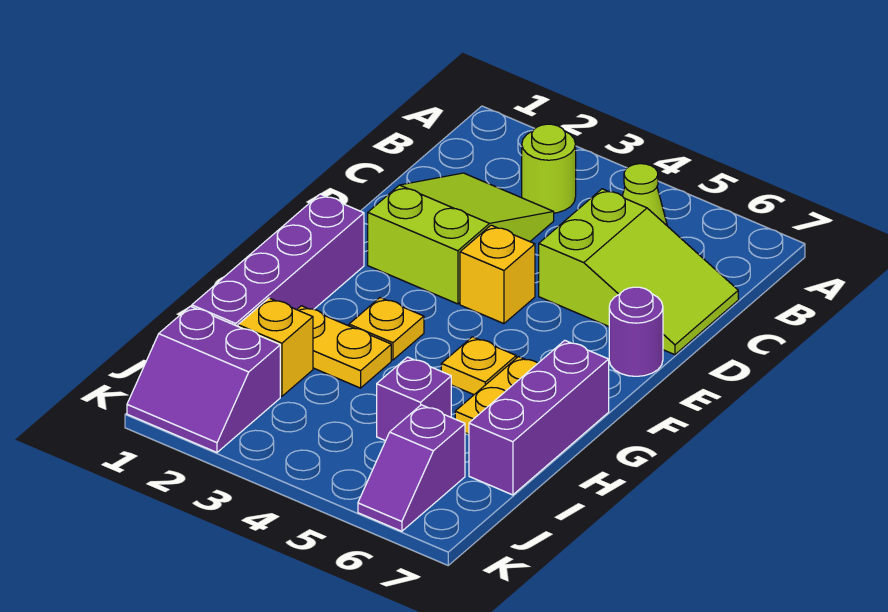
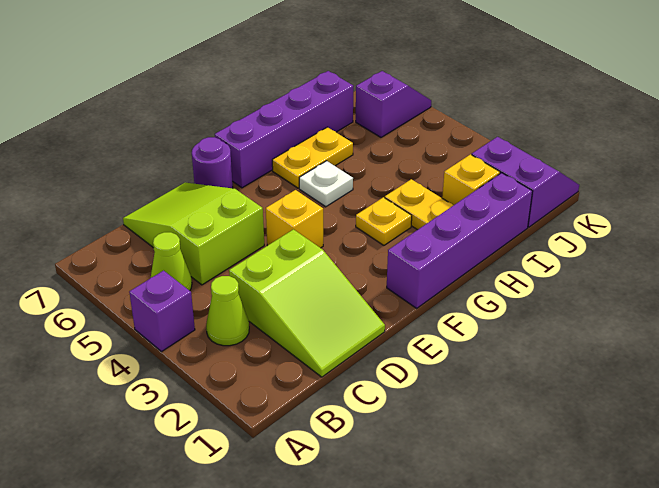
lime 1x1 round brick [522,124,576,213] -> lime 1x1 cone [206,276,249,346]
lime 2x3 slope [368,173,554,304] -> lime 2x3 slope turned to [229,229,385,377]
yellow 1x1 plate [441,337,516,395] -> white 1x1 plate [299,161,353,207]
purple 1x3 brick [469,340,609,495] -> purple 1x4 brick [215,71,353,188]
purple 1x1 brick [377,357,451,441] -> purple 1x1 brick moved to [129,271,195,351]

